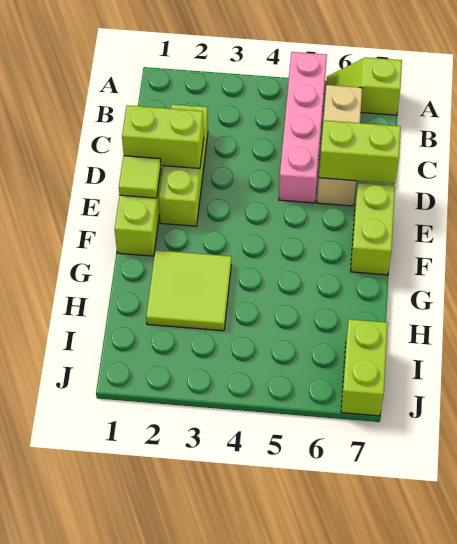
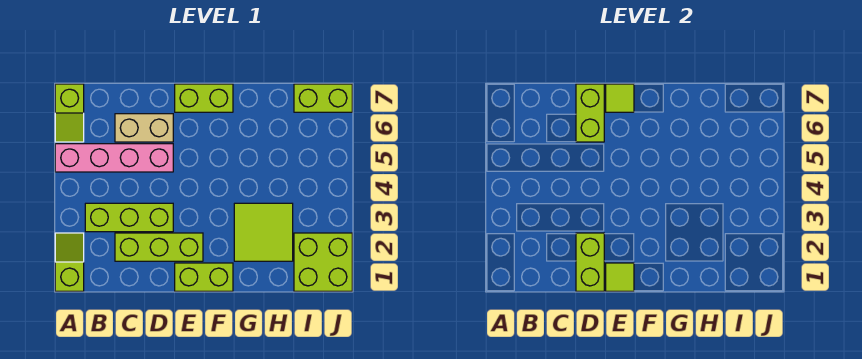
none -> lime 1x2 slope [55,233,84,291]
none -> lime 1x3 brick [85,203,173,232]
tan 1x3 brick [317,85,362,206] -> tan 1x2 brick [115,114,173,142]
none -> lime 1x1 tile [606,84,634,112]
none -> lime 2x2 brick [294,233,352,291]

